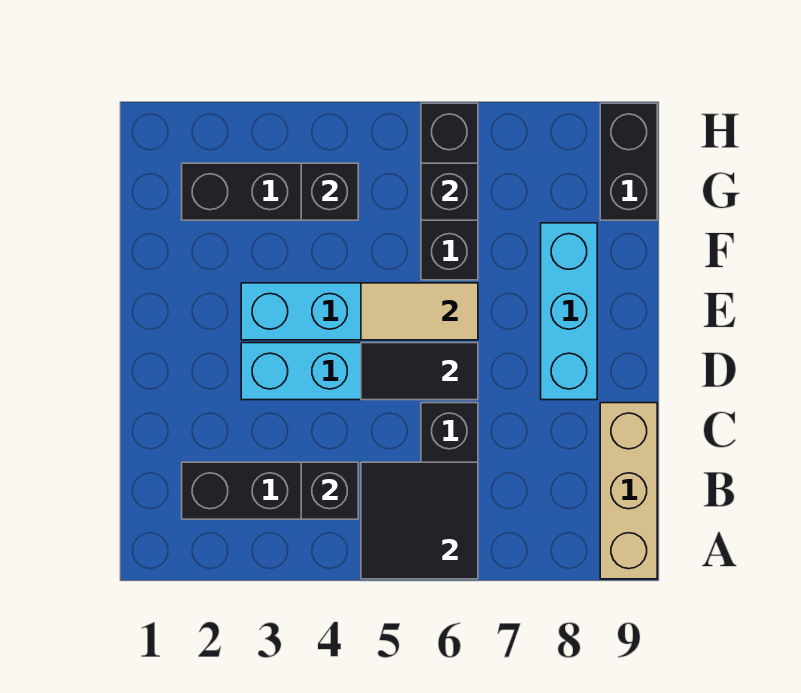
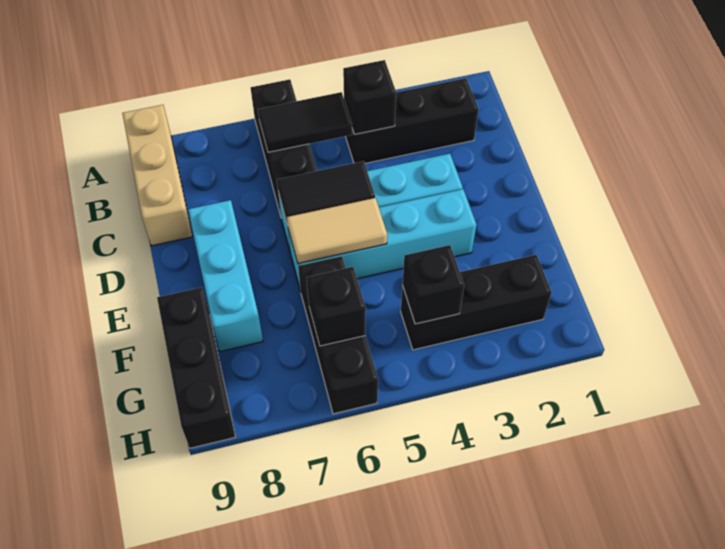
black 2x2 tile [361,462,478,579] -> black 1x2 tile [258,92,352,152]
black 1x2 brick [600,103,657,220] -> black 1x3 brick [157,287,235,448]

